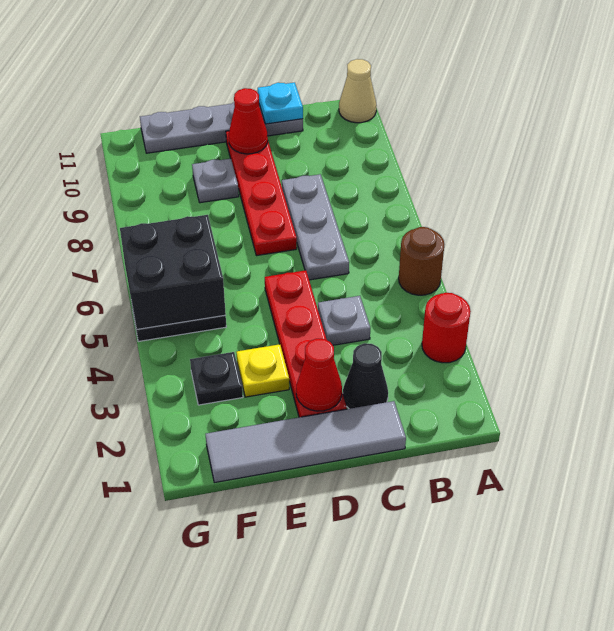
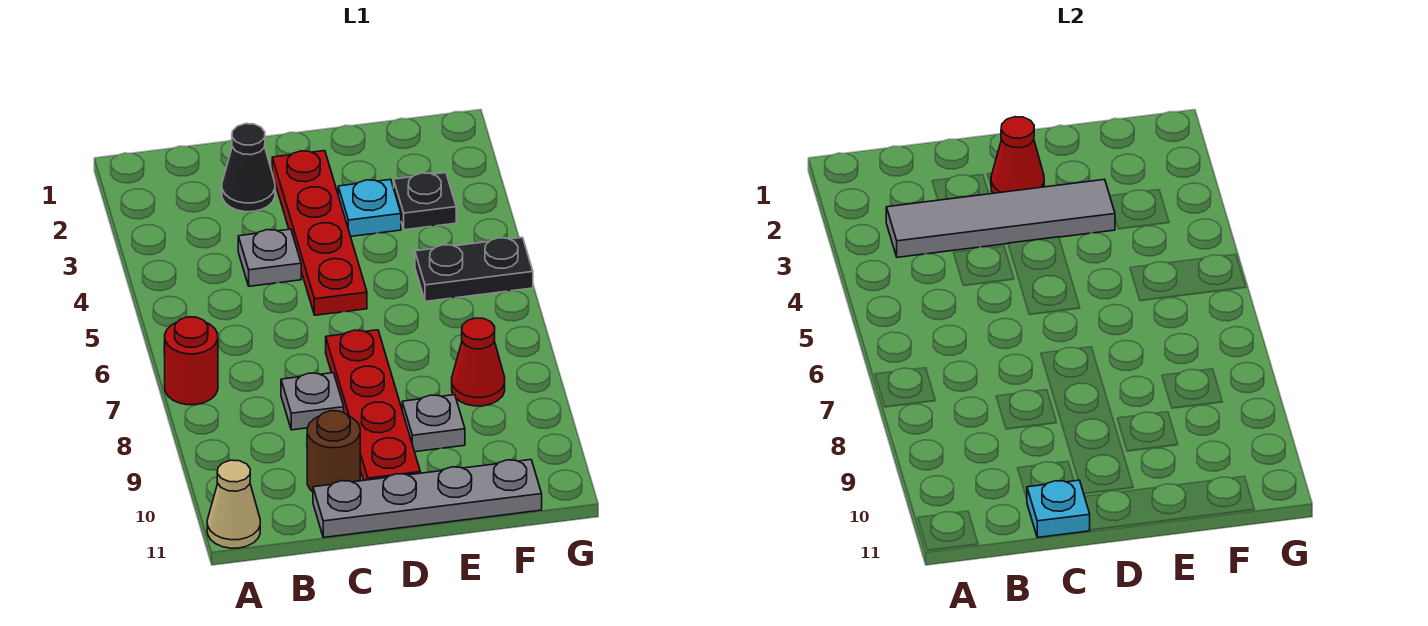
red 1x1 round brick [422,293,471,363] -> red 1x1 round brick moved to [165,317,218,405]
brown 1x1 round brick [399,227,444,295] -> brown 1x1 round brick moved to [307,411,360,492]
grey 1x4 tile [206,401,406,483] -> grey 1x4 tile moved to [886,179,1115,257]
grey 1x3 plate [282,174,349,280] -> grey 1x1 plate [281,373,344,430]
red 1x1 cone [229,88,268,154] -> red 1x1 cone moved to [452,318,505,406]
yellow 1x1 plate [237,344,289,397] -> cyan 1x1 plate [338,179,401,236]
black 2x2 brick [120,215,226,330] -> none

